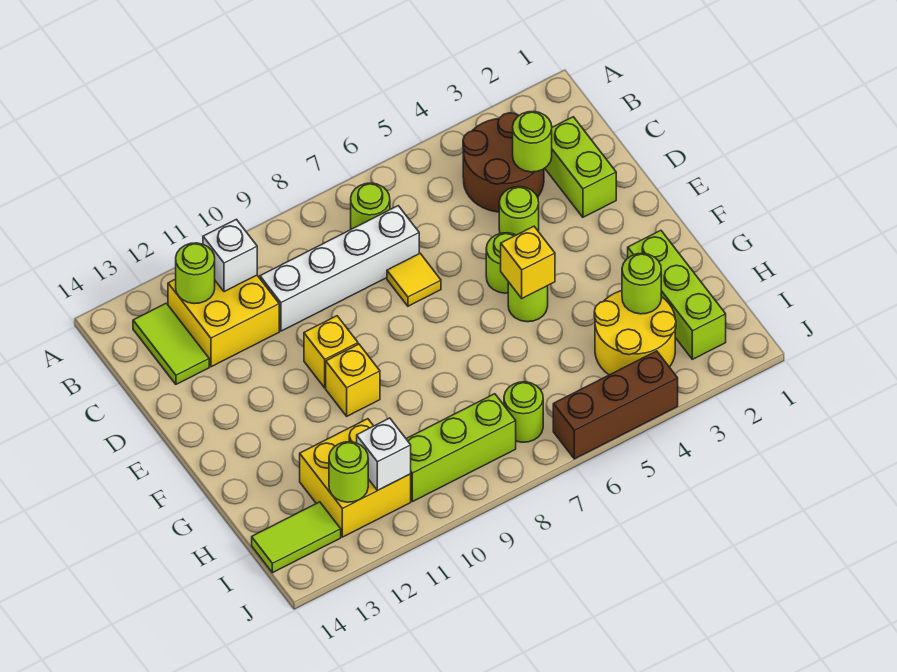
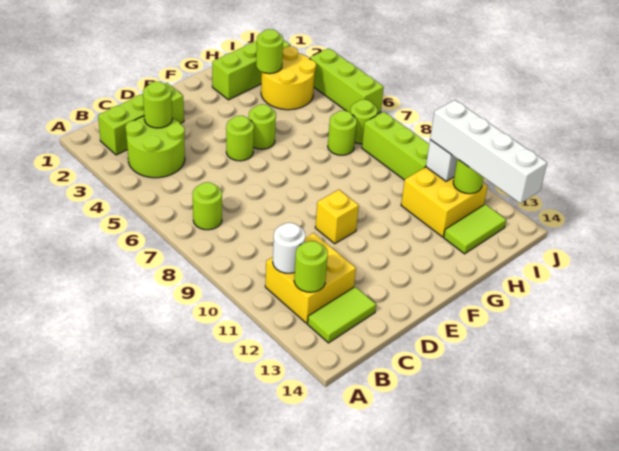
brown 2x2 round brick [463,113,544,212] -> lime 2x2 round brick [125,116,185,178]
white 1x1 brick [203,219,257,292] -> white 1x1 round brick [273,223,305,273]
lime 1x2 brick [545,117,616,217] -> lime 1x3 brick [98,83,184,155]
white 1x4 brick [260,206,419,331] -> white 1x4 brick moved to [430,100,547,203]
lime 1x1 round brick [499,187,539,235] -> lime 1x1 round brick moved to [328,111,357,155]
yellow 1x1 tile [387,253,441,306] -> none
yellow 1x1 brick [501,226,555,298] -> none
yellow 1x1 brick [326,344,380,416] -> none
lime 1x2 tile [252,502,341,573] -> lime 1x2 tile turned to [444,204,506,254]
brown 1x3 brick [553,351,678,459] -> lime 1x3 brick [310,48,384,114]

